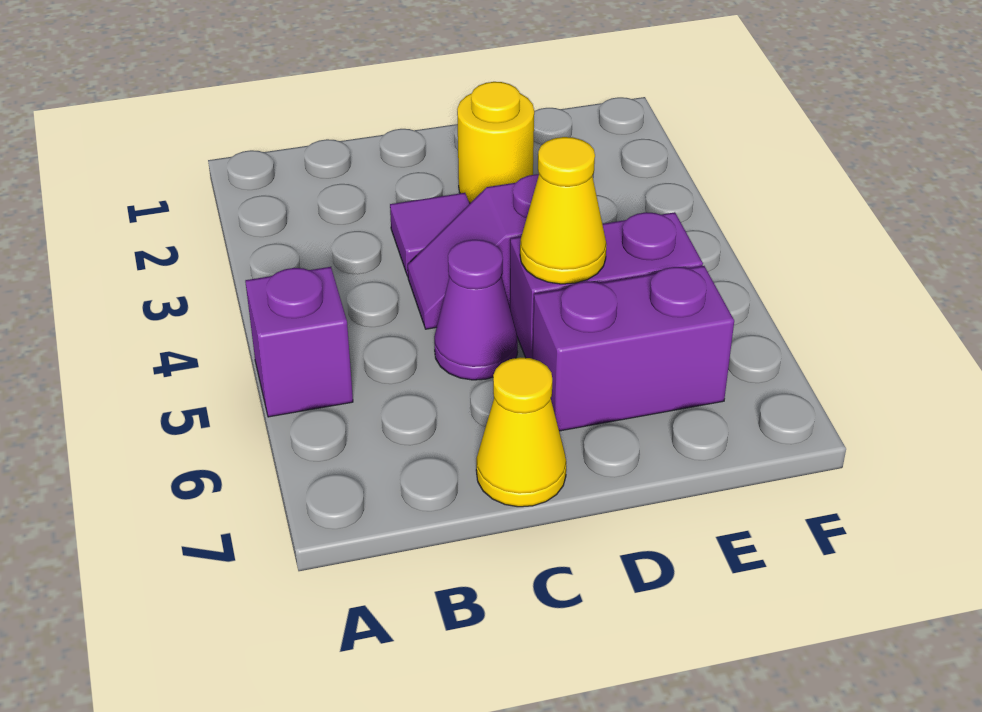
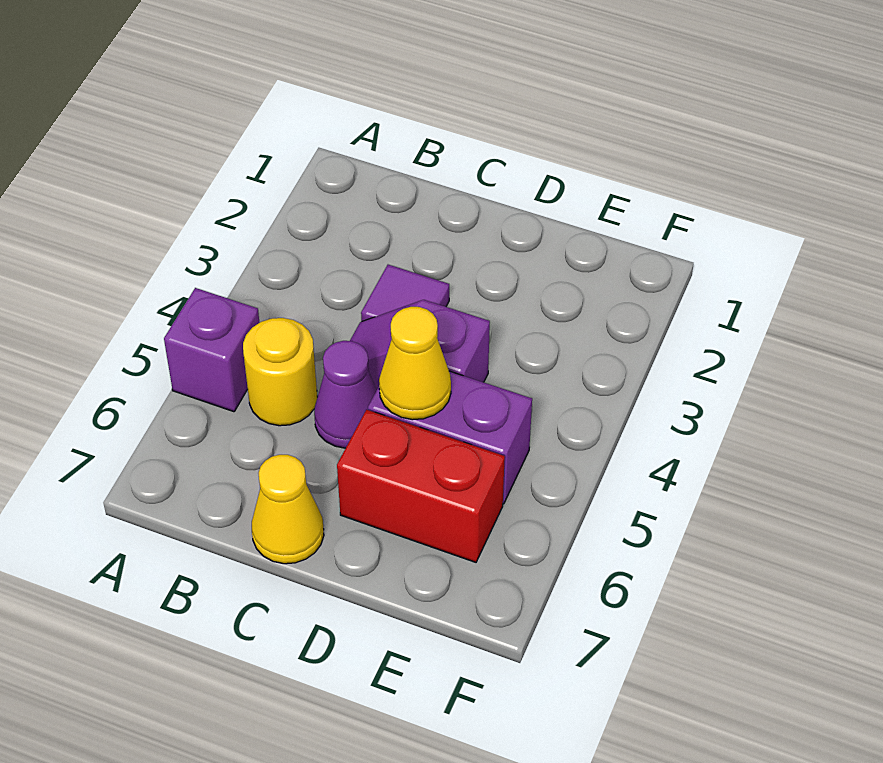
yellow 1x1 round brick [457,82,534,203] -> yellow 1x1 round brick moved to [243,318,317,426]
purple 1x2 brick [533,266,734,431] -> red 1x2 brick [337,410,505,562]

